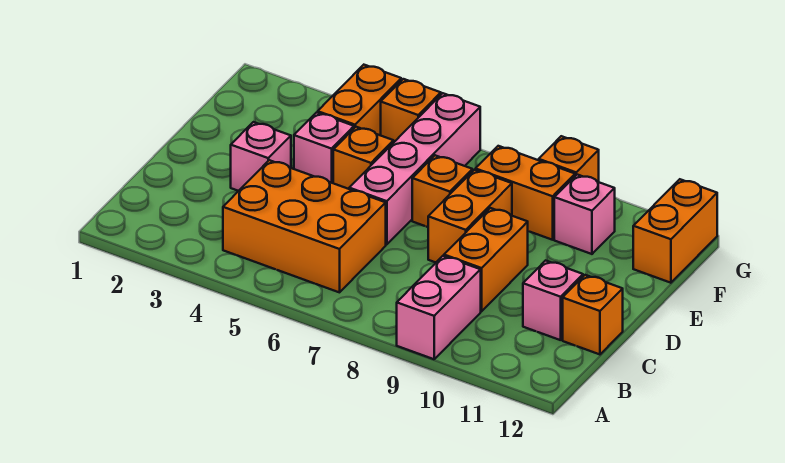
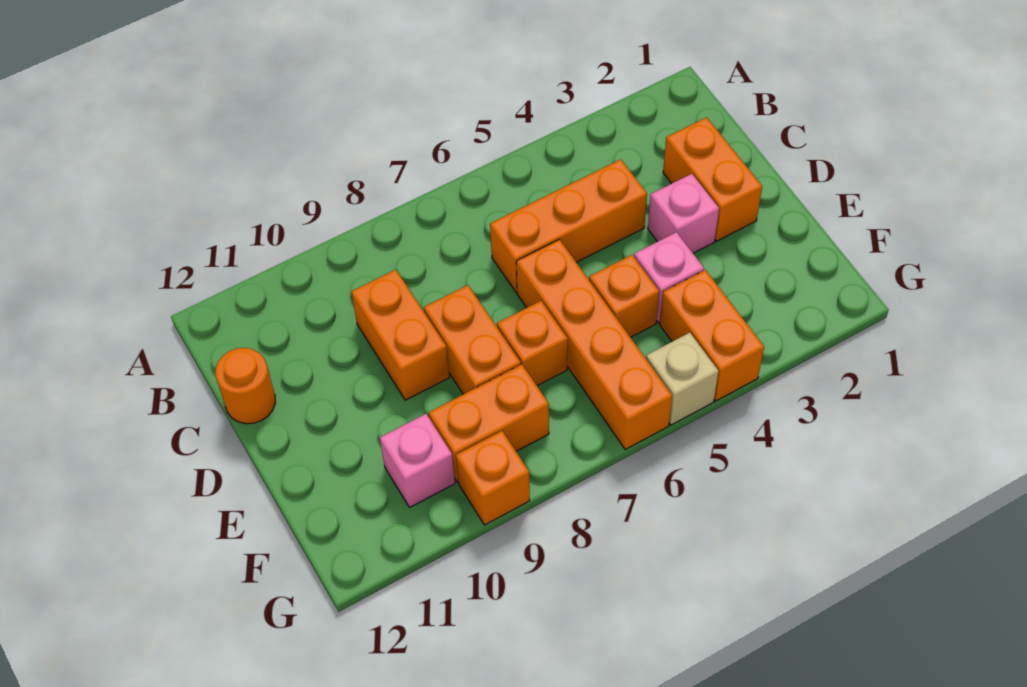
pink 1x2 brick [397,256,481,359] -> none
orange 2x3 brick [223,160,386,292] -> orange 1x3 brick [490,159,647,292]
pink 1x1 brick [523,261,583,340] -> none
orange 1x1 brick [563,275,623,354] -> orange 1x1 round brick [215,348,275,424]
pink 1x4 brick [349,93,480,245] -> orange 1x4 brick [516,240,672,449]
orange 1x2 brick [633,179,717,283] -> orange 1x2 brick moved to [663,117,762,241]
orange 1x1 brick [381,79,441,142] -> tan 1x1 brick [646,333,719,425]

